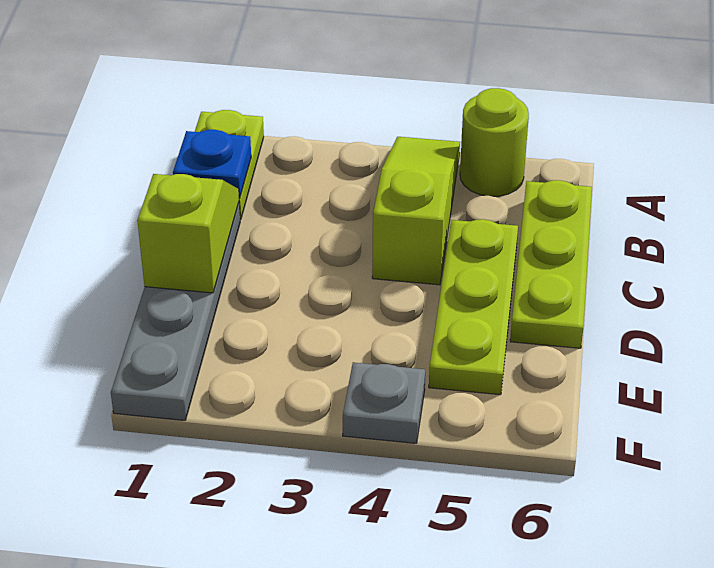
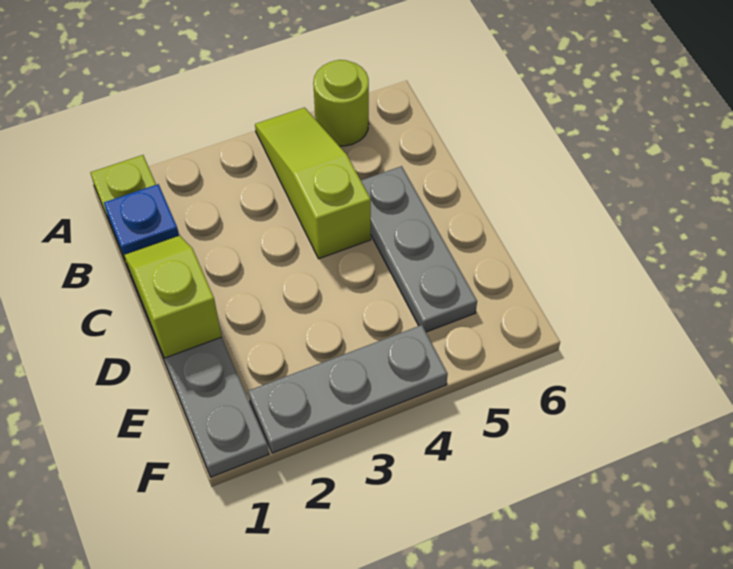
lime 1x3 plate [510,180,592,348] -> none
lime 1x3 plate [429,219,518,395] -> grey 1x3 plate [361,166,477,332]
grey 1x1 plate [343,362,425,443] -> grey 1x3 plate [248,325,448,453]

